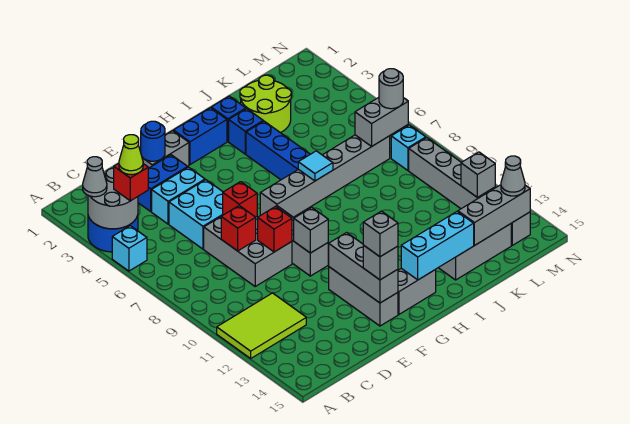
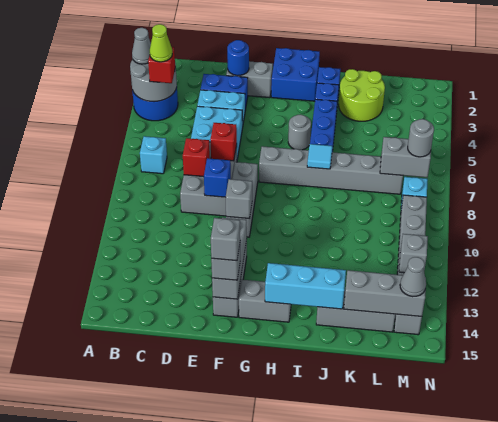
cyan 1x1 brick [112,226,147,271] -> cyan 1x1 brick moved to [140,136,167,174]
lime 2x3 tile [217,293,306,358] -> none
red 1x1 brick [258,206,292,252] -> blue 1x1 brick [204,158,231,197]
blue 1x2 brick [173,108,227,165] -> blue 2x2 brick [271,48,320,101]
none -> grey 1x1 round brick [288,114,311,150]

